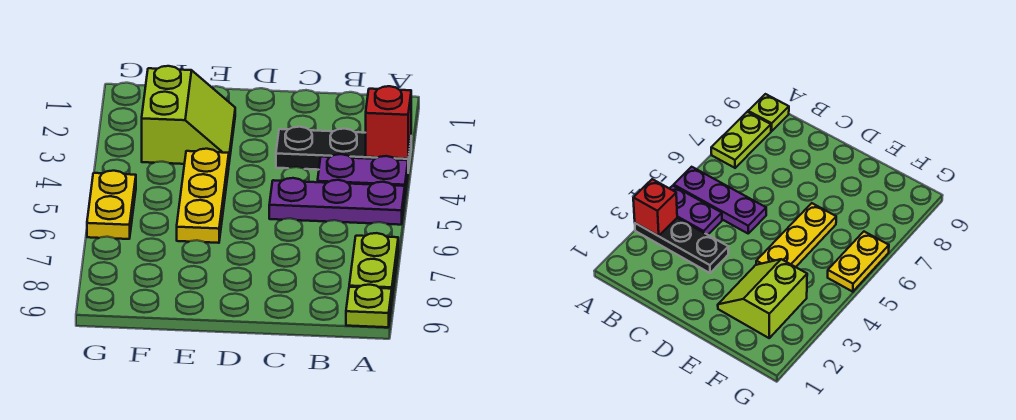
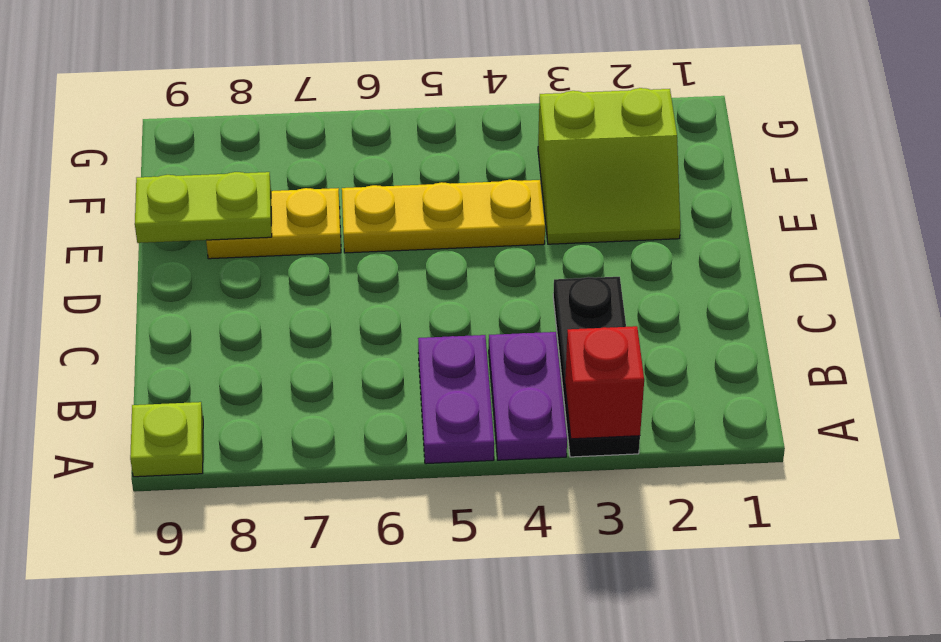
purple 1x3 plate [269,178,405,225] -> purple 1x2 plate [418,335,494,464]
lime 1x2 plate [349,233,398,297] -> lime 1x2 plate moved to [135,172,272,243]
yellow 1x2 plate [87,171,136,239] -> yellow 1x2 plate moved to [206,188,341,259]

